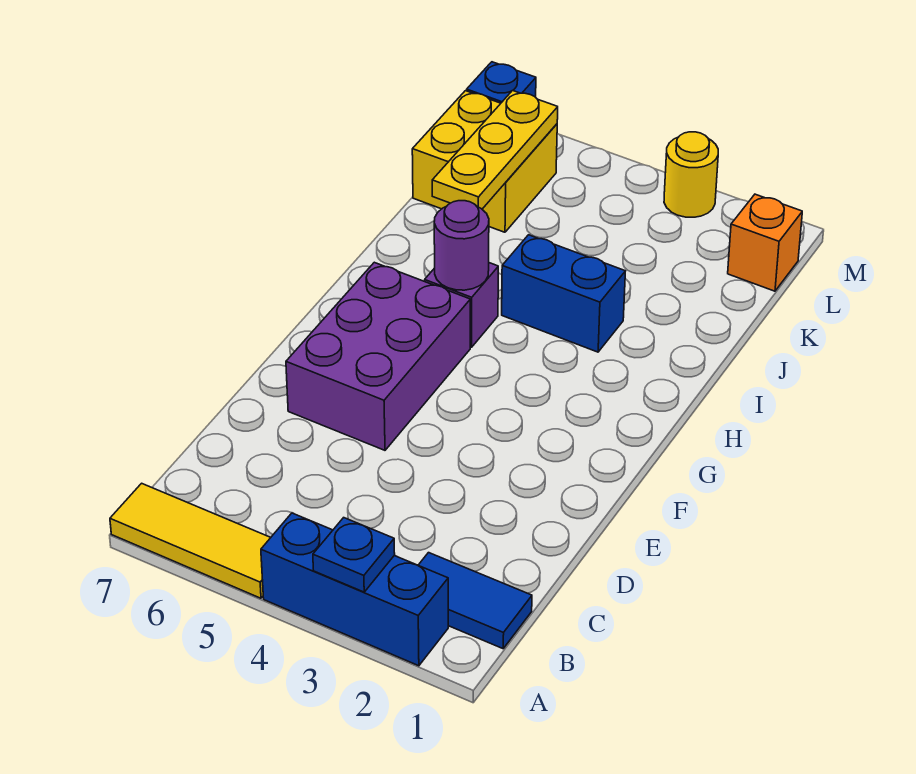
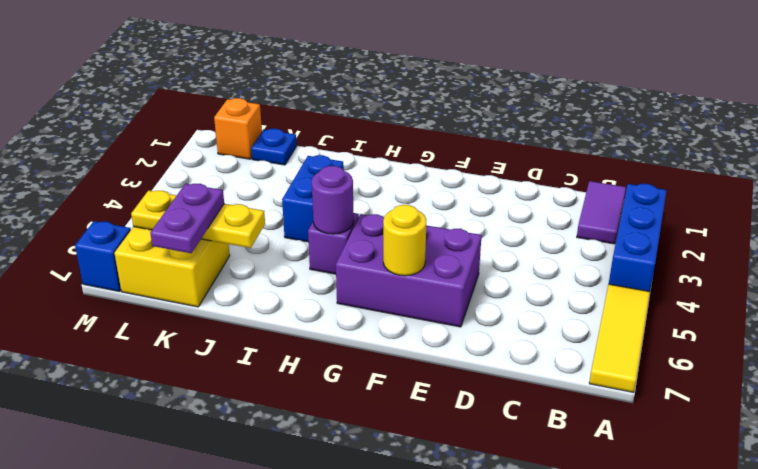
blue 1x1 plate [313,518,395,592] -> blue 1x1 plate moved to [251,129,297,165]
blue 1x2 tile [418,553,532,649] -> purple 1x2 tile [577,181,626,244]
none -> purple 1x2 plate [150,184,224,253]
yellow 1x1 round brick [664,132,718,217] -> yellow 1x1 round brick moved to [383,205,426,276]

